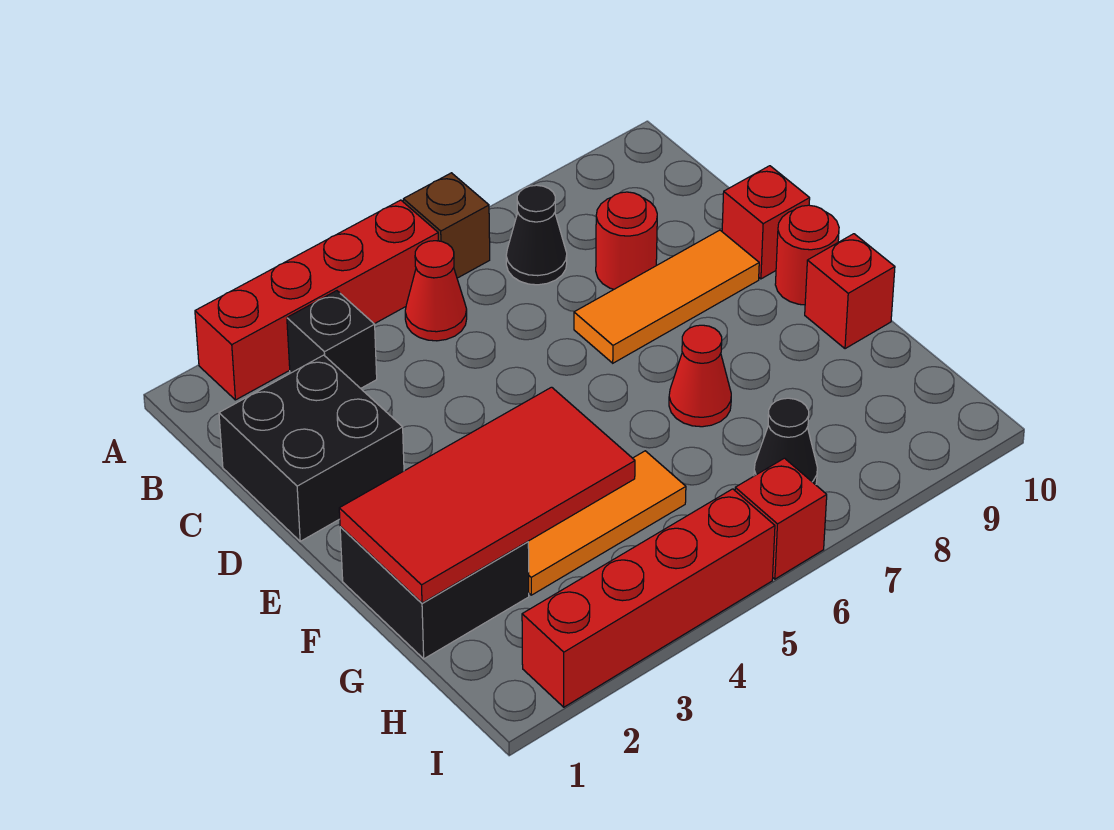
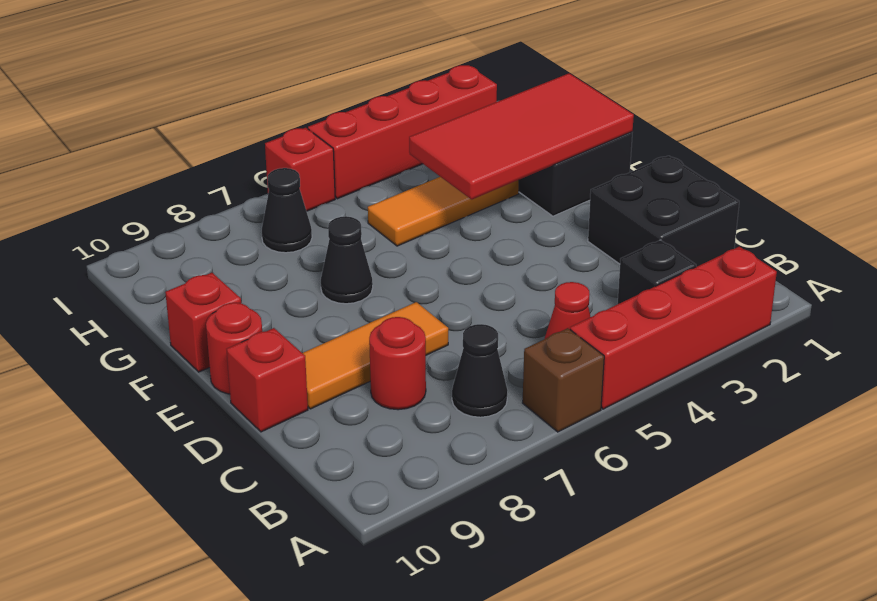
red 1x1 cone [669,325,731,427] -> black 1x1 cone [321,216,373,304]

